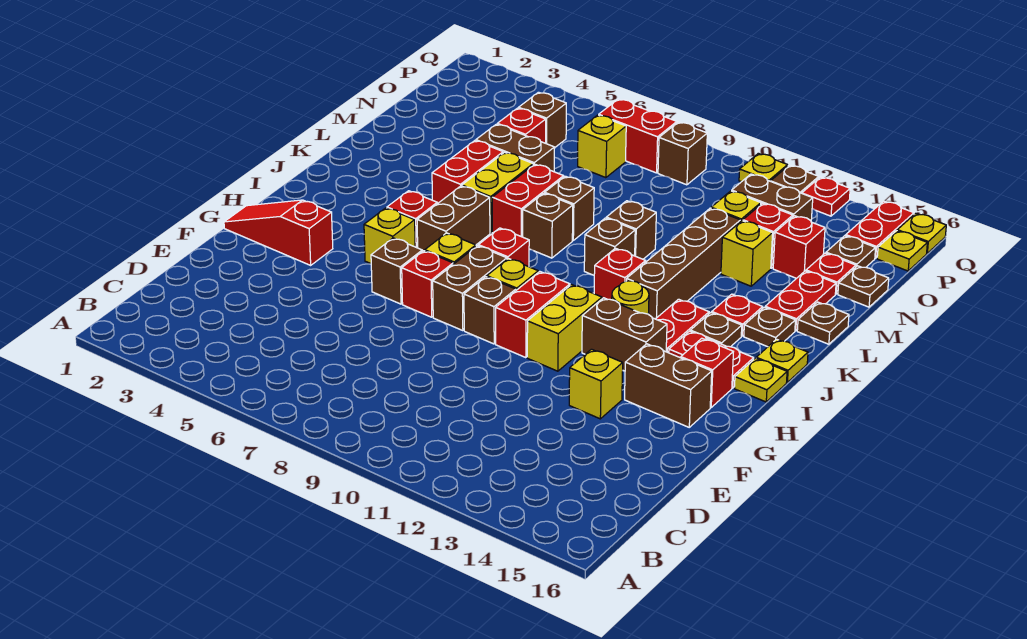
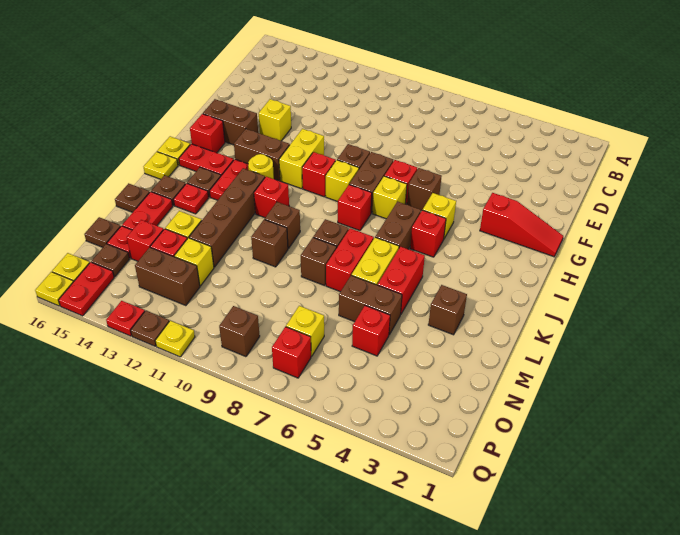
red 1x2 brick [496,272,570,358] -> red 1x1 brick [302,152,336,197]
brown 1x1 brick [519,92,566,147] -> brown 1x1 brick moved to [428,285,467,335]
red 1x2 brick [599,99,677,173] -> red 1x1 brick [272,327,311,378]

